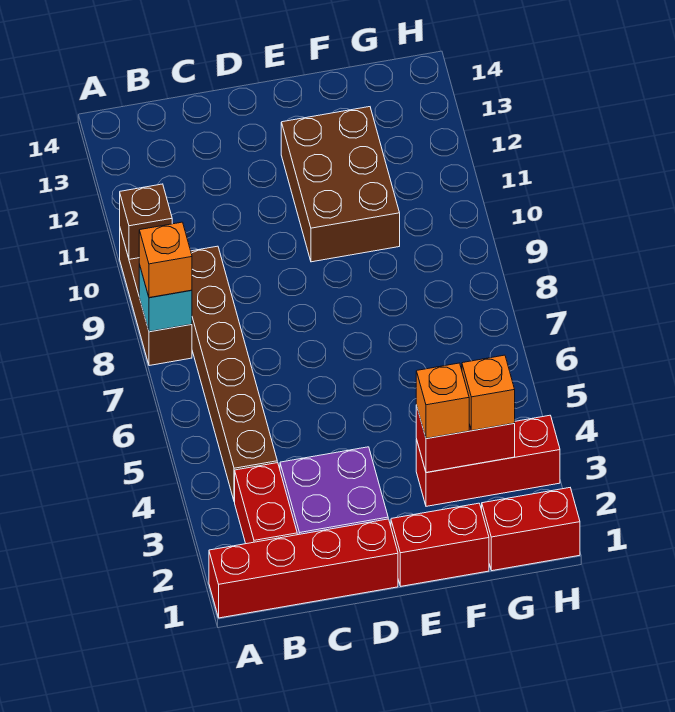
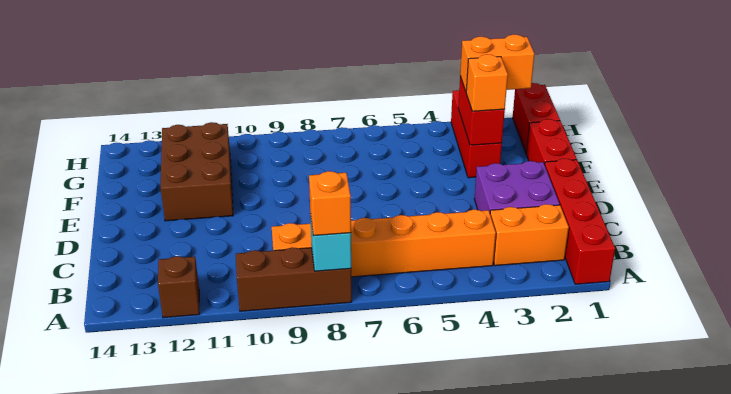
brown 1x1 brick [120,184,172,259] -> brown 1x1 brick moved to [158,256,199,318]
red 1x2 brick [235,463,297,544] -> orange 1x2 brick [490,204,569,266]
brown 1x6 brick [191,246,277,502] -> orange 1x6 brick [272,210,496,277]
brown 2x3 brick [281,107,400,262] -> brown 2x3 brick turned to [161,122,233,221]
orange 1x1 brick [462,355,515,431] -> orange 1x2 brick [460,35,534,91]

